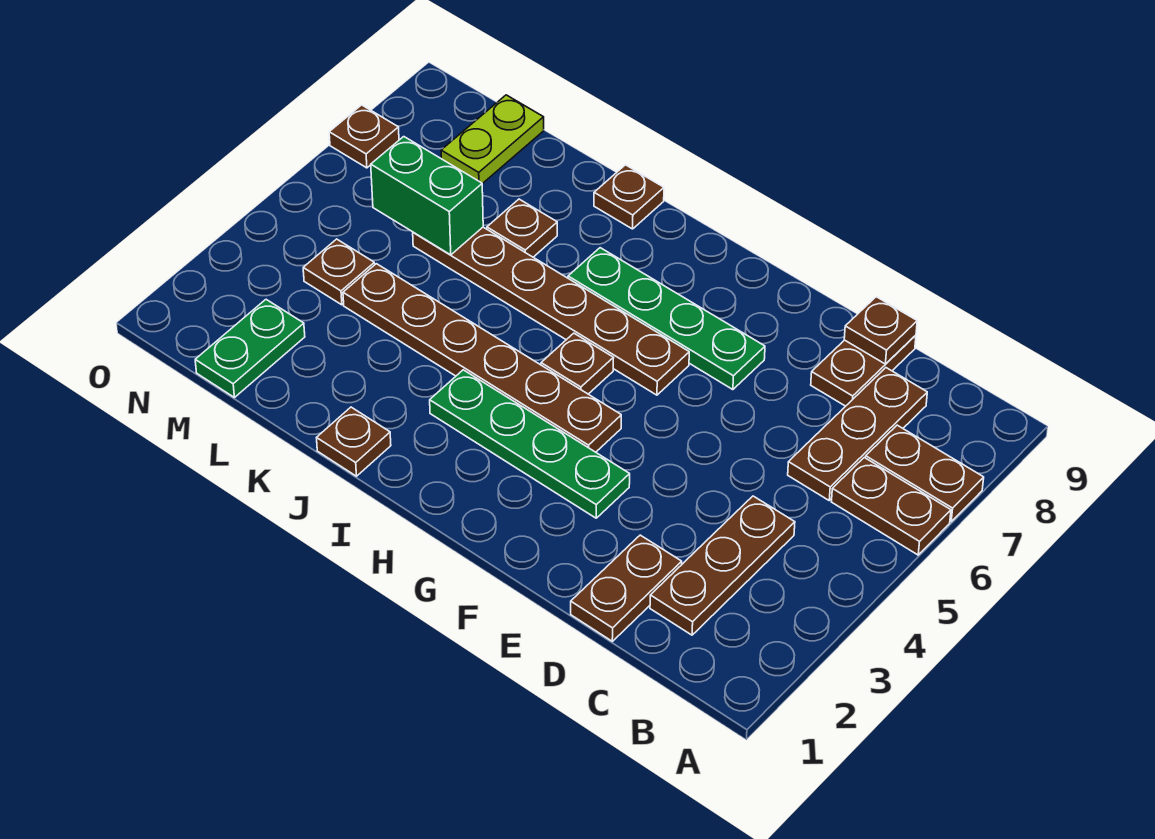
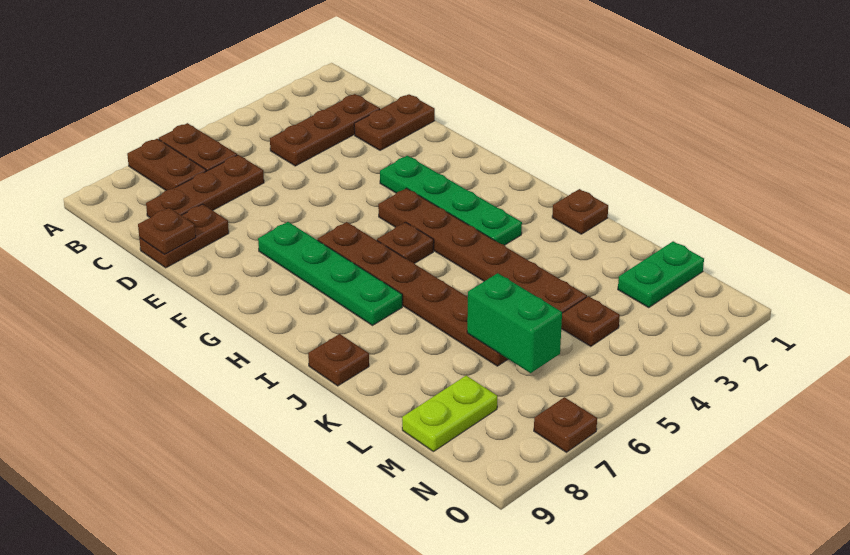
brown 1x1 plate [487,199,557,257] -> none

